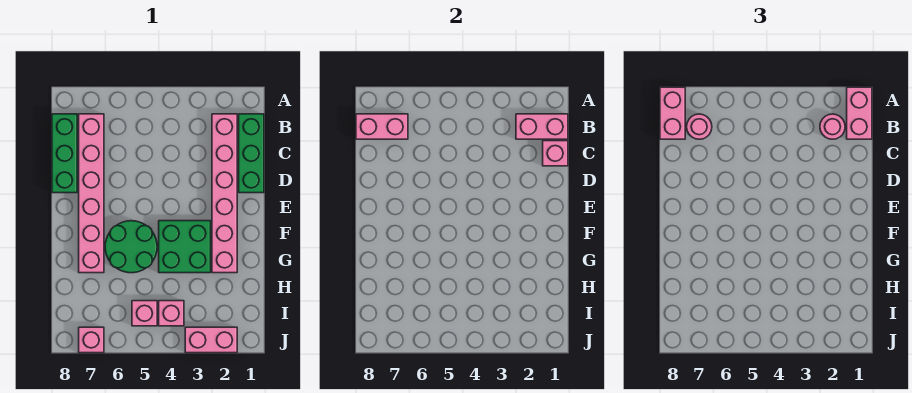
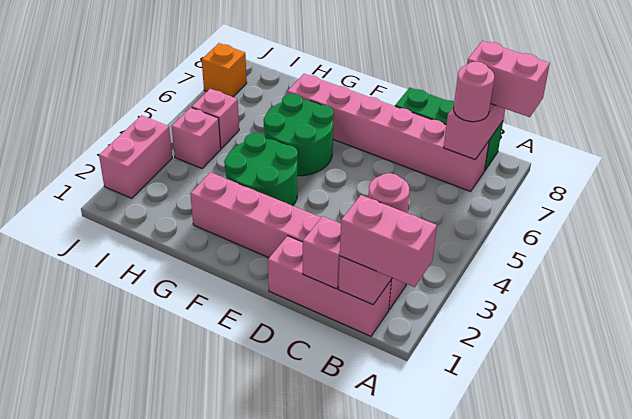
green 1x3 brick [239,114,264,193] -> pink 1x3 brick [268,236,391,336]
green 2x2 brick [159,221,211,273] -> green 2x2 round brick [224,133,298,206]
pink 1x1 brick [79,327,104,353] -> orange 1x1 brick [202,43,247,97]

